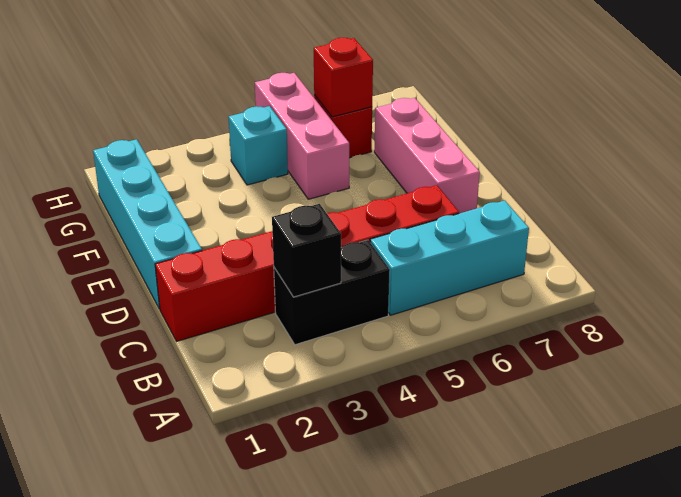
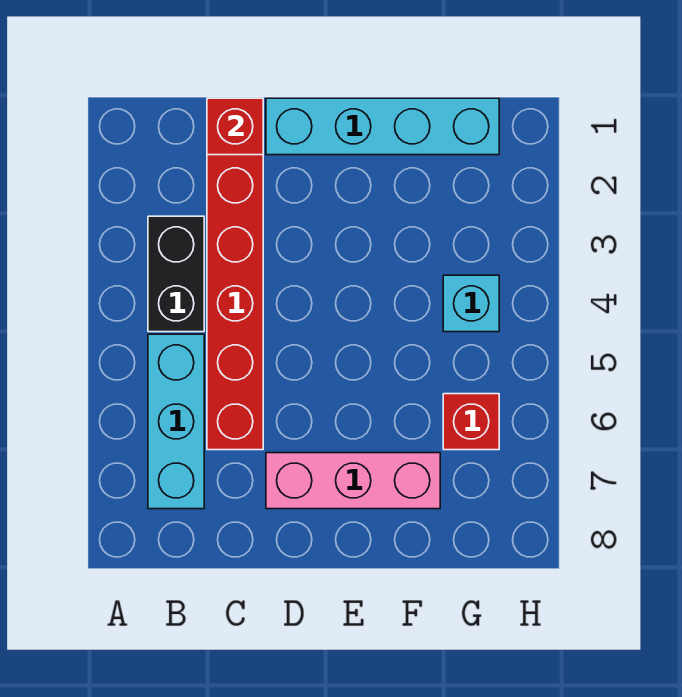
black 1x1 brick [272,204,341,297] -> none
pink 1x3 brick [255,73,349,199] -> none
red 1x1 brick [314,38,373,117] -> red 1x1 brick moved to [207,98,263,155]

